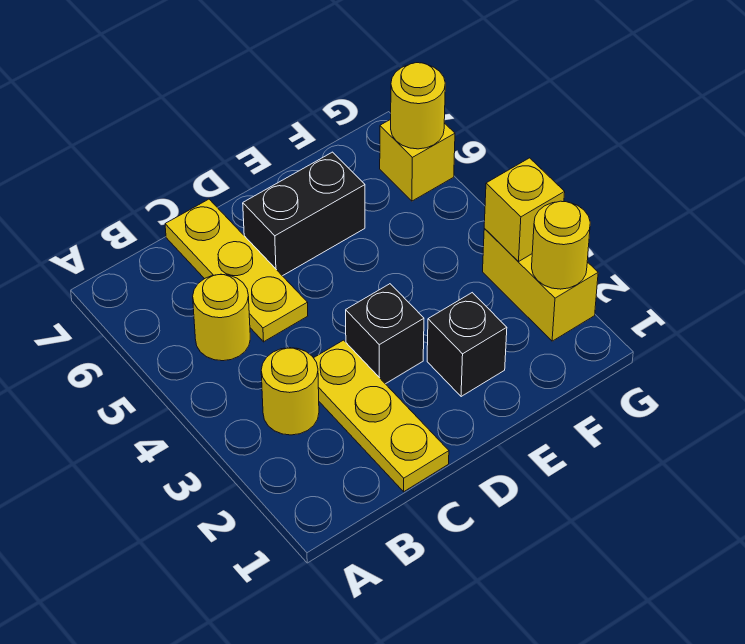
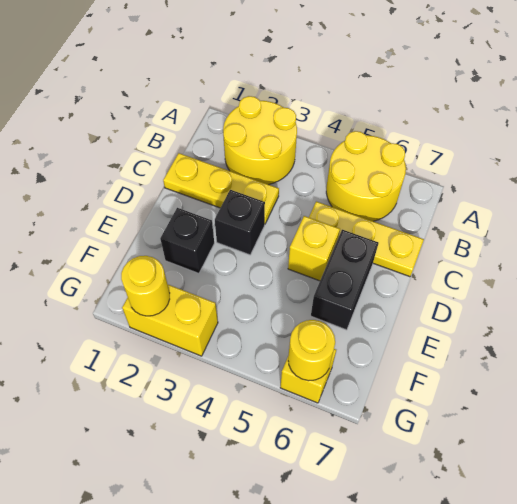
yellow 1x1 round brick [261,348,319,435] -> yellow 2x2 round brick [223,96,297,185]
yellow 1x1 round brick [193,274,250,361] -> yellow 2x2 round brick [326,131,406,221]
yellow 1x1 brick [484,158,565,261] -> yellow 1x1 brick moved to [288,216,340,281]

